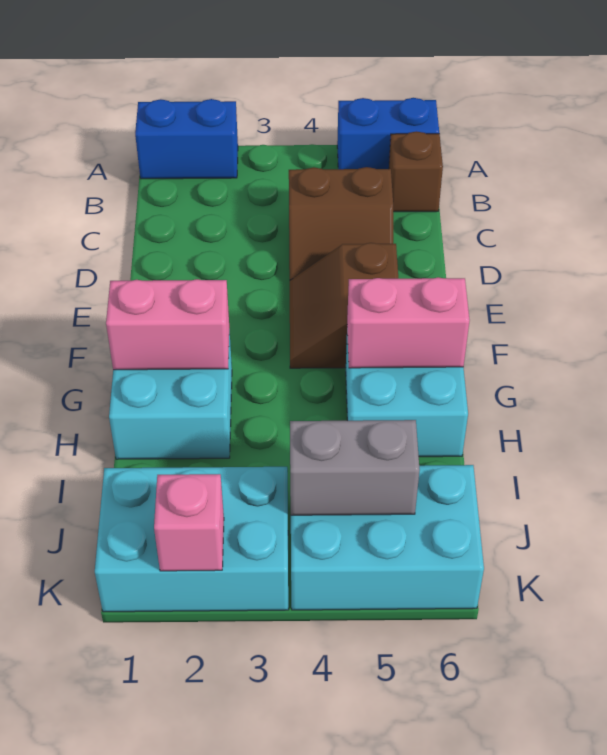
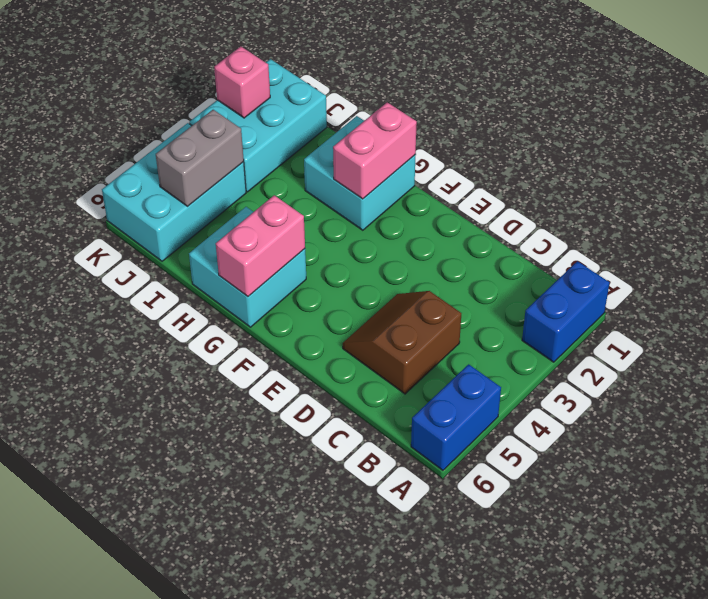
brown 1x1 brick [389,131,443,212] -> none
brown 2x2 slope [290,243,398,368] -> none

